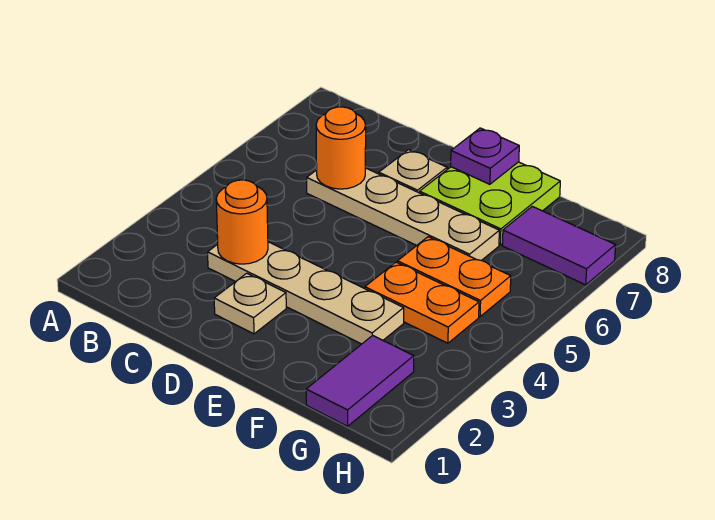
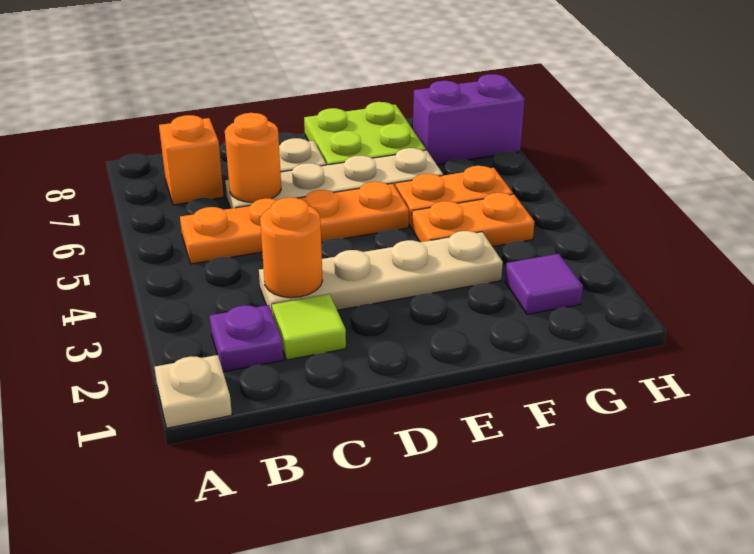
none -> orange 1x4 plate [180,182,409,264]
none -> orange 1x1 brick [159,115,224,205]
none -> lime 1x1 tile [272,294,346,360]
tan 1x1 plate [214,273,286,334] -> tan 1x1 plate moved to [155,355,232,428]
purple 1x1 plate [451,128,519,184] -> purple 1x1 plate moved to [210,305,283,372]
purple 1x2 tile [306,335,414,426] -> purple 1x1 tile [505,254,583,315]
purple 1x2 tile [502,206,616,285] -> purple 1x2 brick [413,74,525,164]

